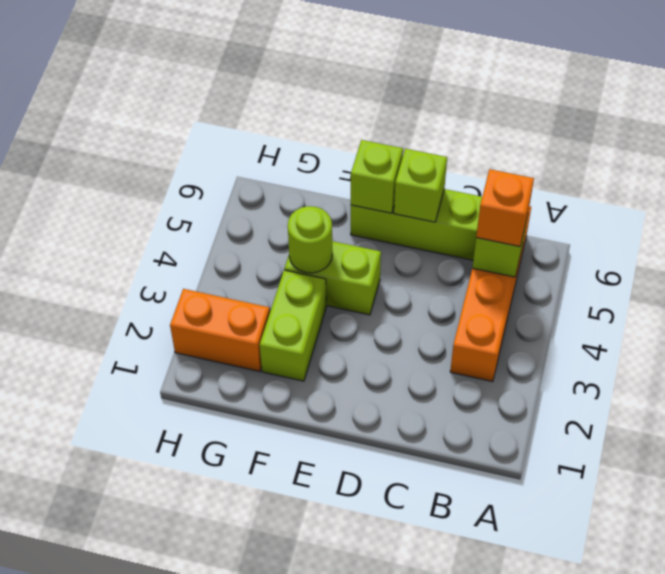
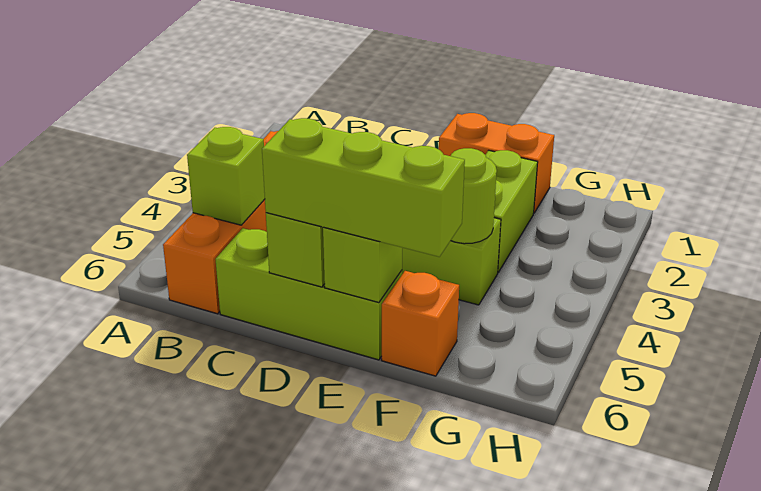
orange 1x1 brick [476,169,534,246] -> orange 1x1 brick moved to [382,271,459,376]
none -> lime 1x3 brick [262,118,465,257]
orange 1x2 brick [170,289,270,371] -> orange 1x2 brick moved to [439,113,554,213]

